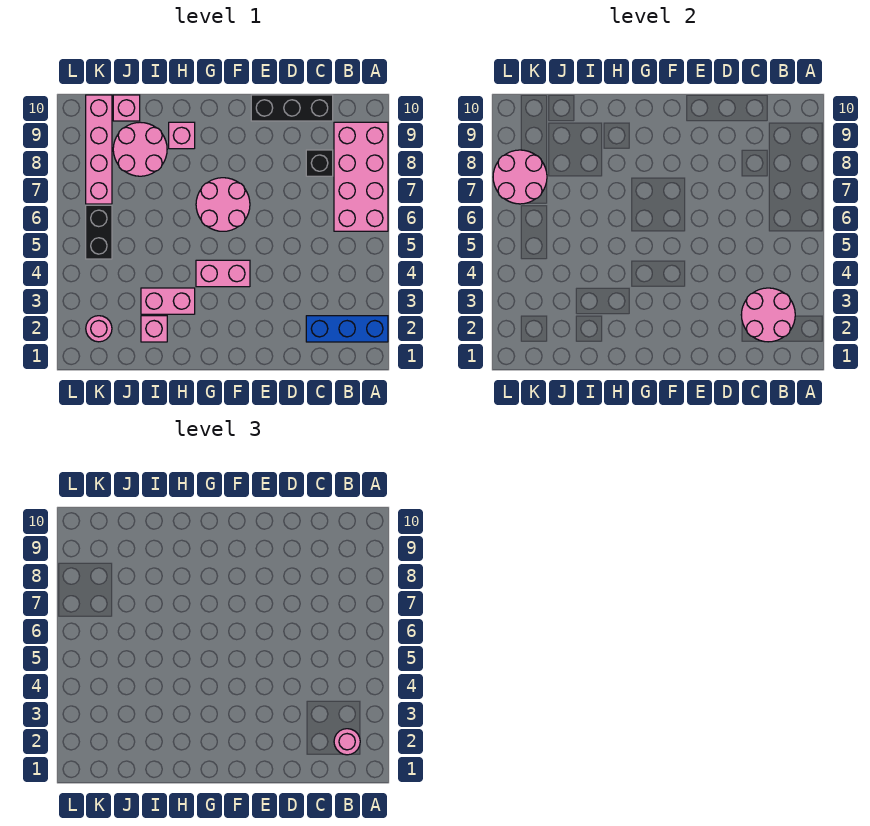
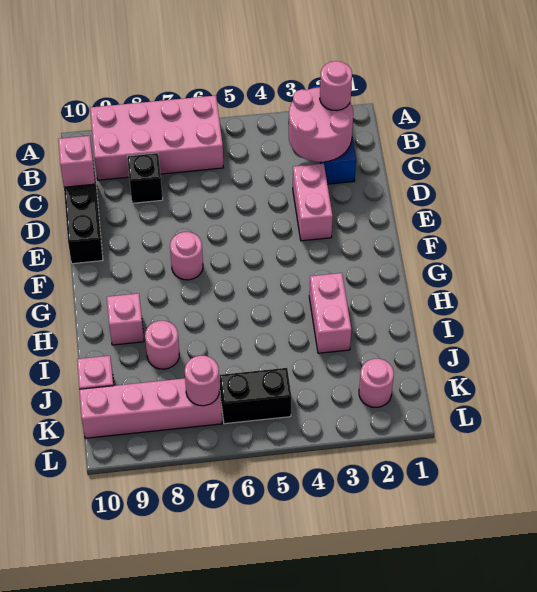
pink 1x2 brick [196,260,250,287] -> pink 1x2 brick moved to [293,164,333,241]
pink 2x2 round brick [196,178,250,231] -> pink 1x1 round brick [170,232,203,280]
pink 1x1 brick [141,316,167,342] -> pink 1x1 brick moved to [58,136,95,187]
pink 2x2 round brick [113,122,167,176] -> pink 1x1 round brick [145,321,179,369]
pink 2x2 round brick [493,150,547,204] -> pink 1x1 round brick [185,356,220,406]

